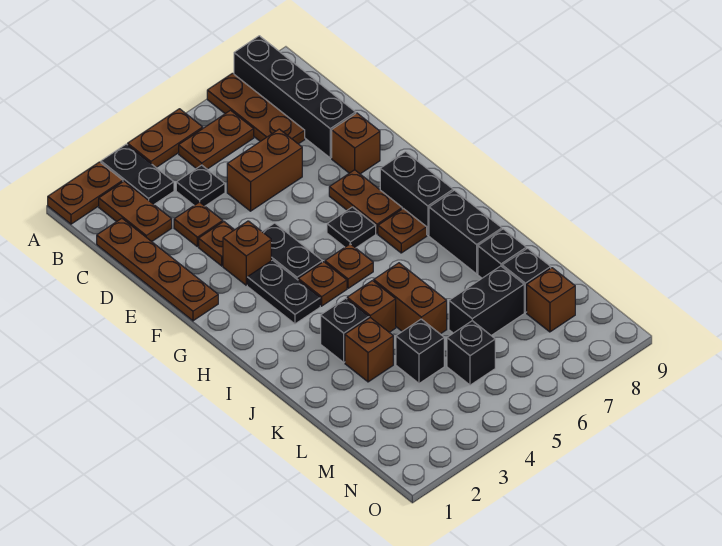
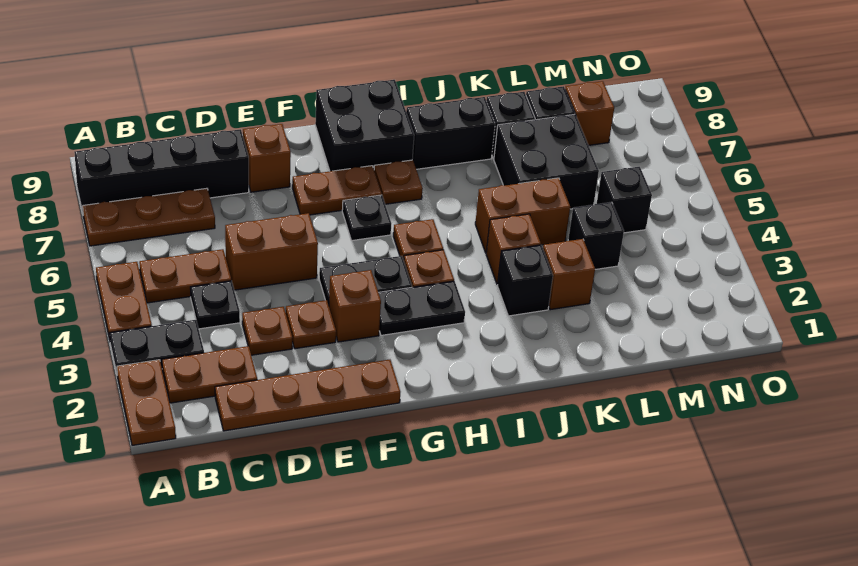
brown 1x2 plate [179,110,254,169] -> brown 1x2 plate turned to [139,249,231,303]
brown 1x2 brick [227,129,302,211] -> brown 1x2 brick turned to [225,213,318,290]
black 1x2 brick [380,152,453,235] -> black 2x2 brick [315,80,414,171]
black 1x2 brick [449,266,524,335] -> black 2x2 brick [494,114,599,209]

